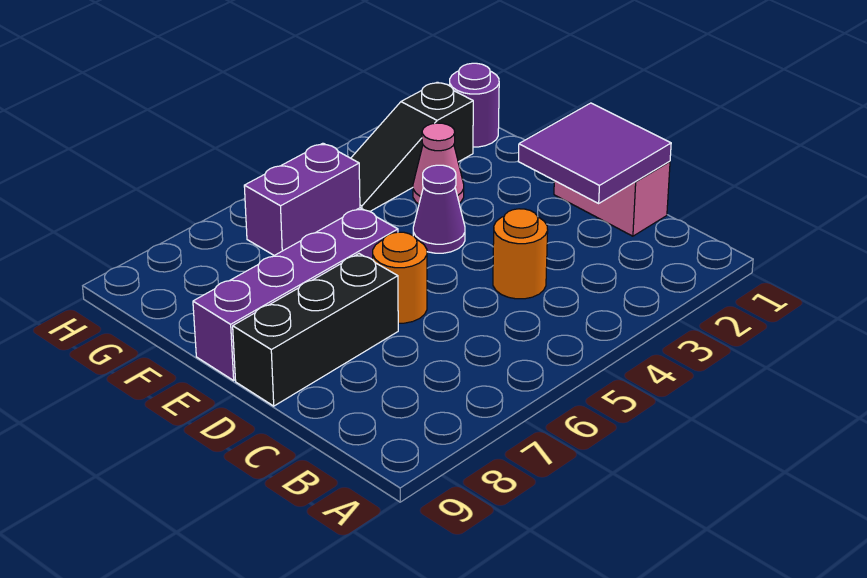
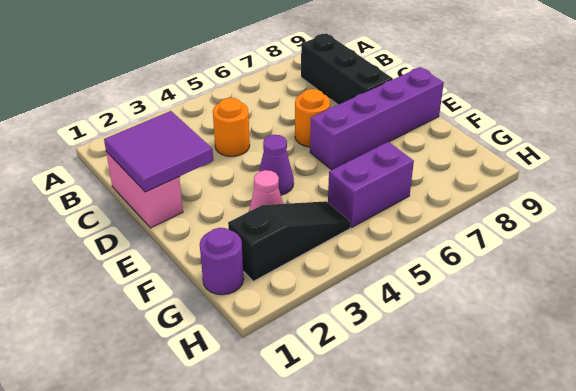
black 1x3 brick [233,254,398,406] -> black 1x3 brick turned to [301,33,393,105]

